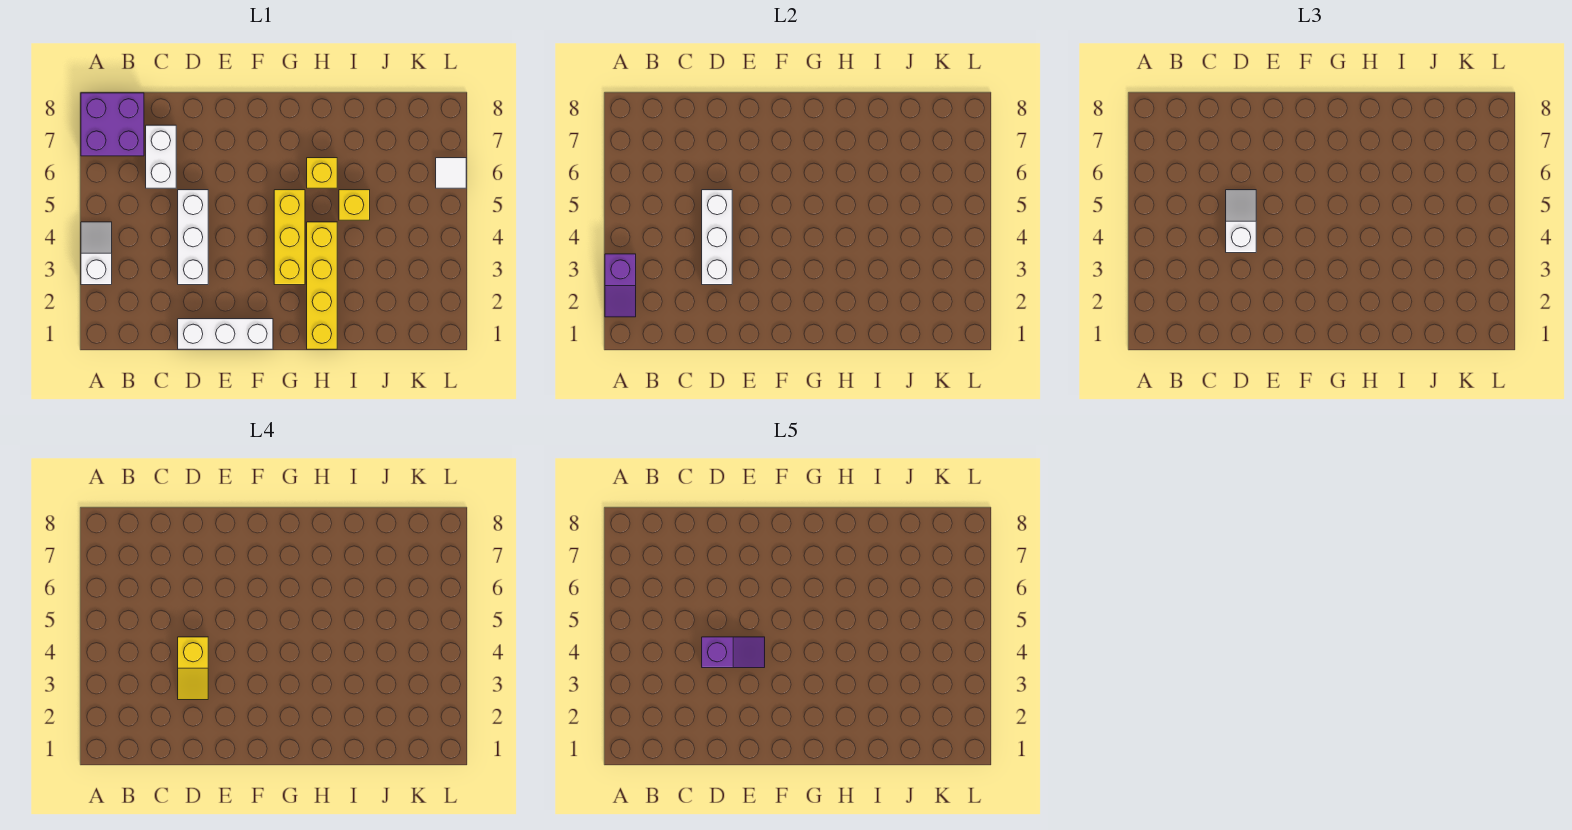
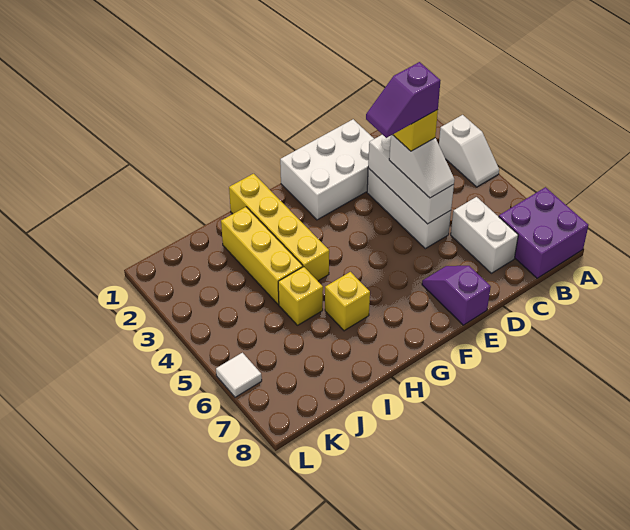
purple 1x2 slope [605,254,636,317] -> purple 1x2 slope moved to [422,266,491,325]
white 1x3 brick [178,319,273,349] -> white 2x3 brick [280,119,374,220]
yellow 1x3 brick [274,190,305,285] -> yellow 1x3 brick moved to [221,207,303,304]

